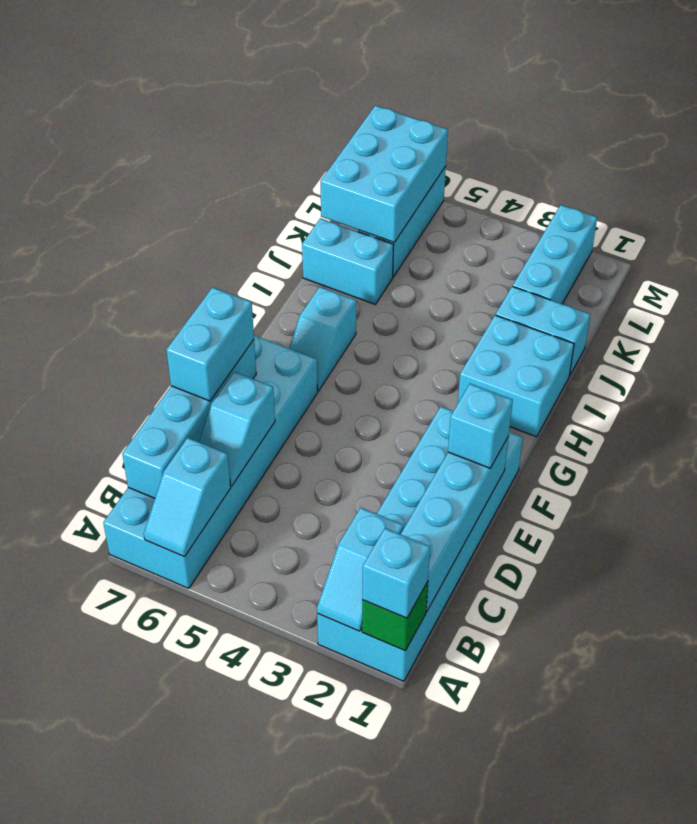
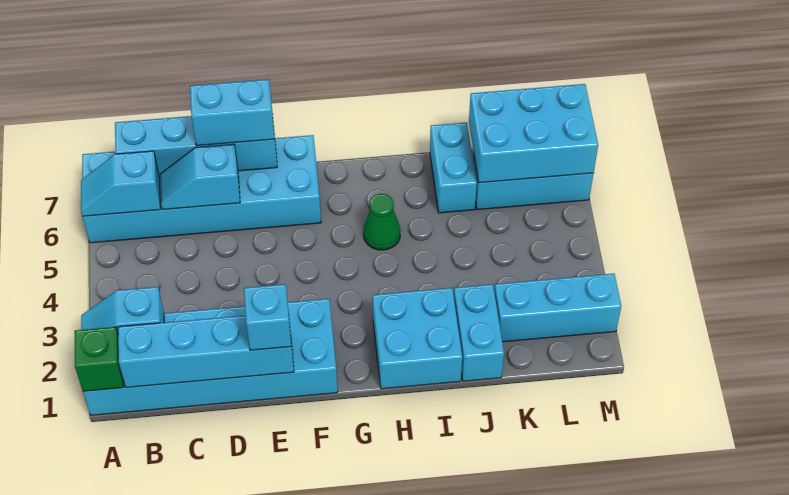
cyan 1x1 brick [362,528,430,618] -> none
cyan 1x2 slope [289,287,356,391] -> none
none -> green 1x1 cone [363,194,400,250]

